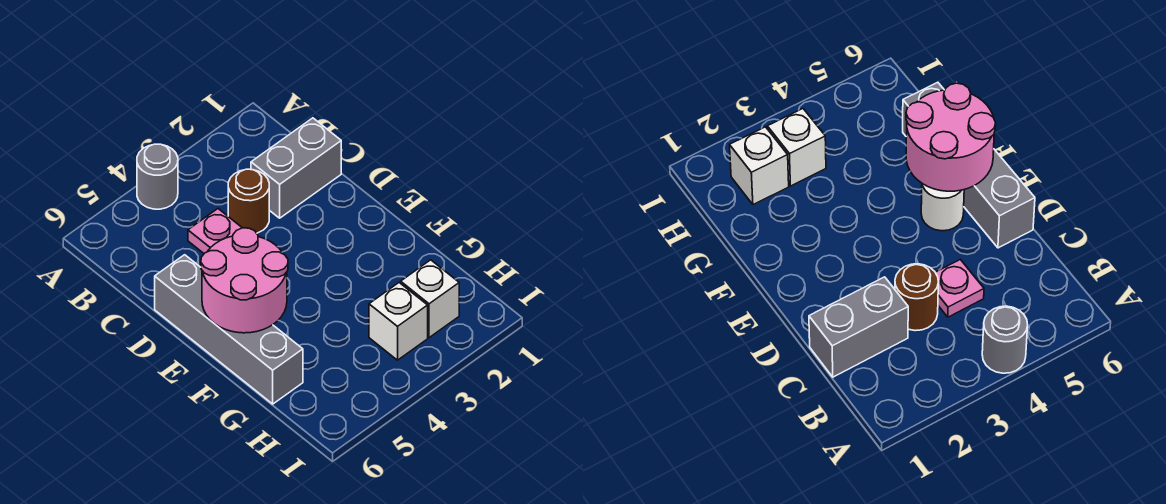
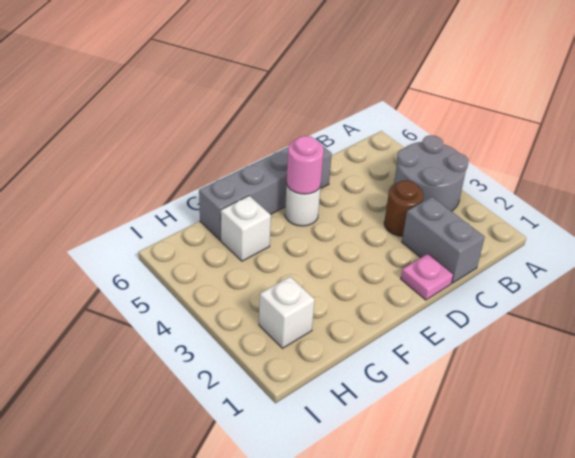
grey 1x1 round brick [137,144,178,209] -> grey 2x2 round brick [394,135,468,211]
pink 1x1 plate [188,209,242,253] -> pink 1x1 plate moved to [401,254,453,300]
pink 2x2 round brick [201,228,288,333] -> pink 1x1 round brick [287,136,324,194]
white 1x1 brick [369,283,428,360] -> white 1x1 brick moved to [221,196,271,261]

